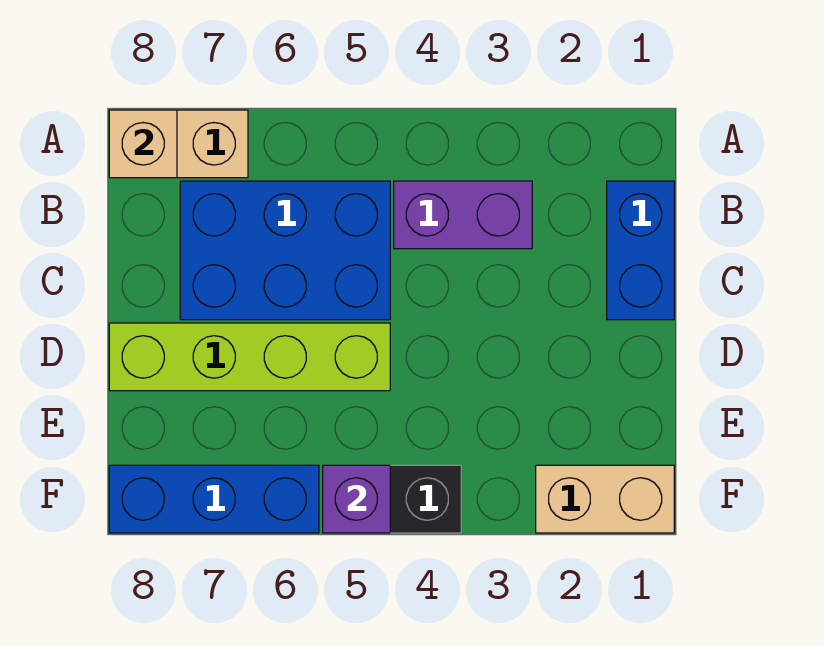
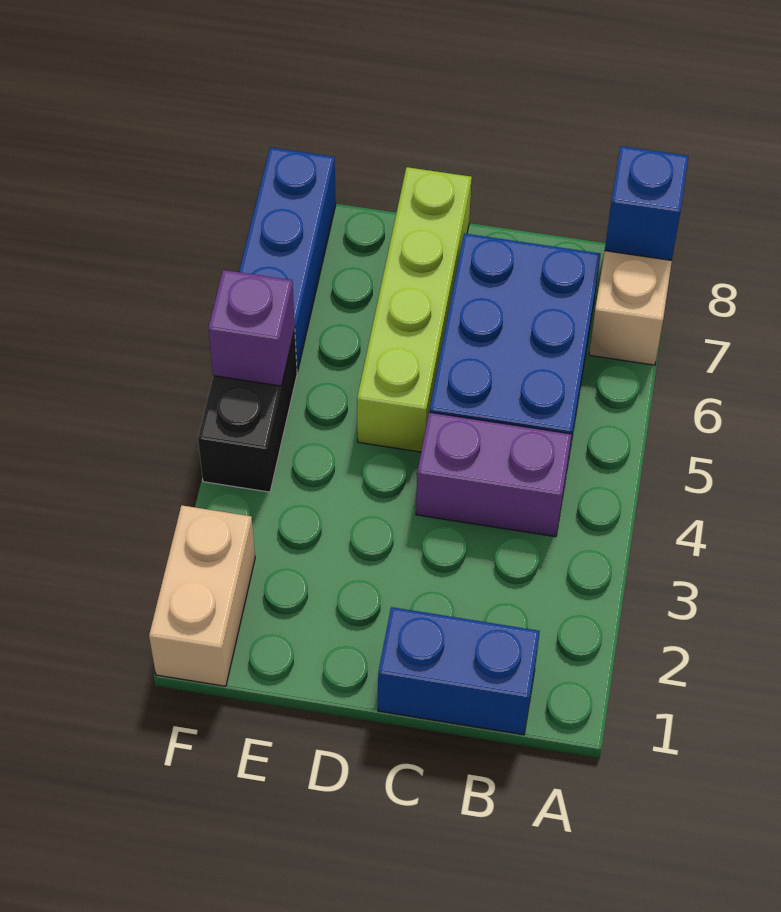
tan 1x1 brick [109,110,177,178] -> blue 1x1 brick [605,146,689,260]
purple 1x2 brick [394,181,532,249] -> purple 1x2 brick turned to [416,412,572,537]

